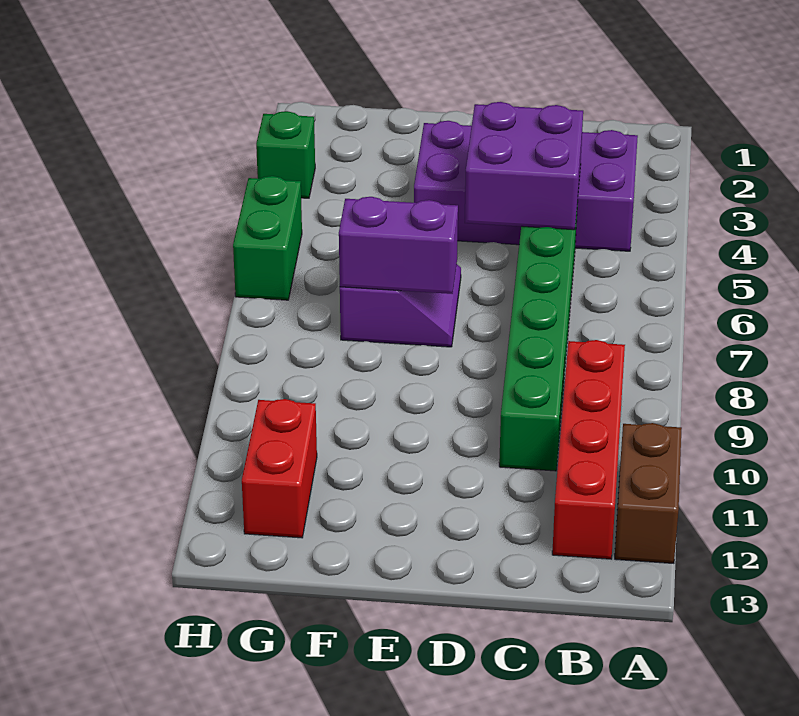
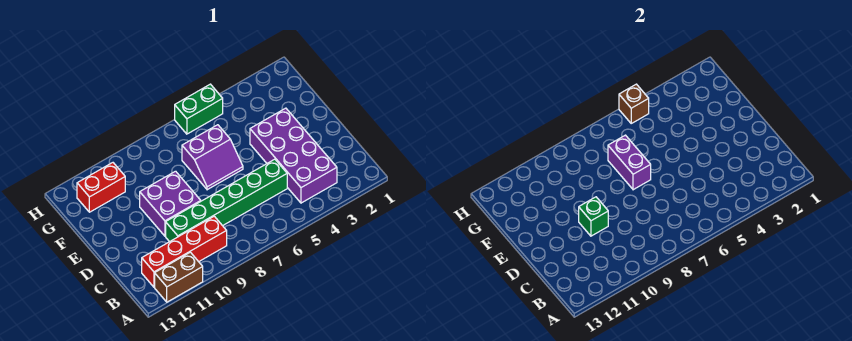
purple 2x2 brick [465,102,583,230] -> purple 2x2 brick moved to [140,171,201,236]
green 1x1 brick [256,111,315,198] -> green 1x1 brick moved to [579,197,608,236]
none -> brown 1x1 brick [619,84,649,123]

